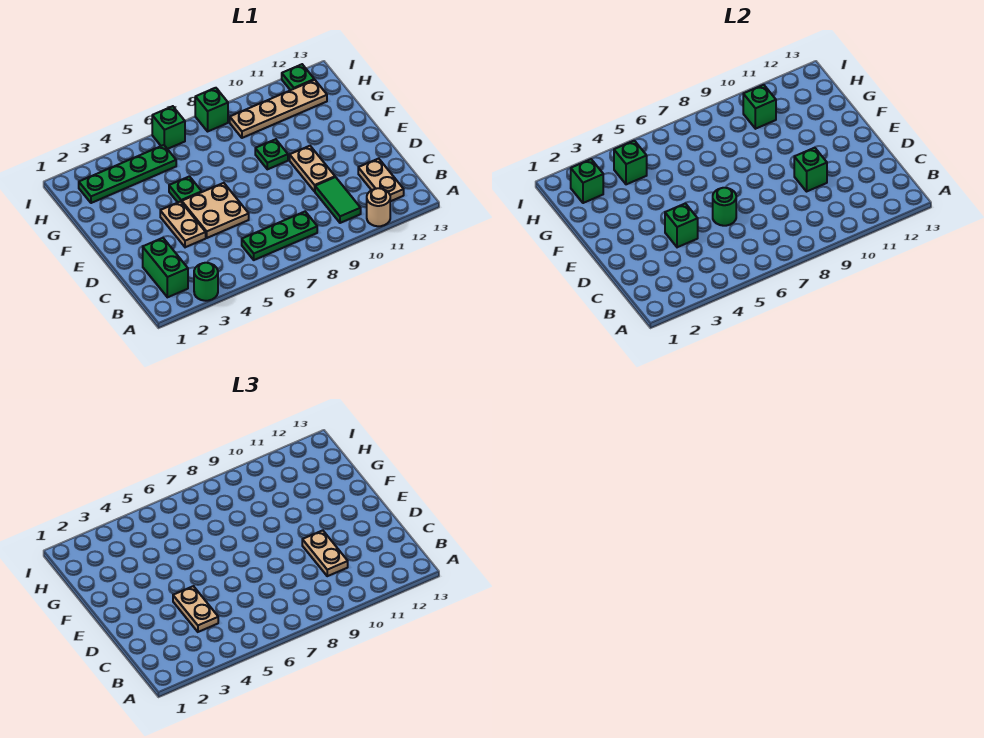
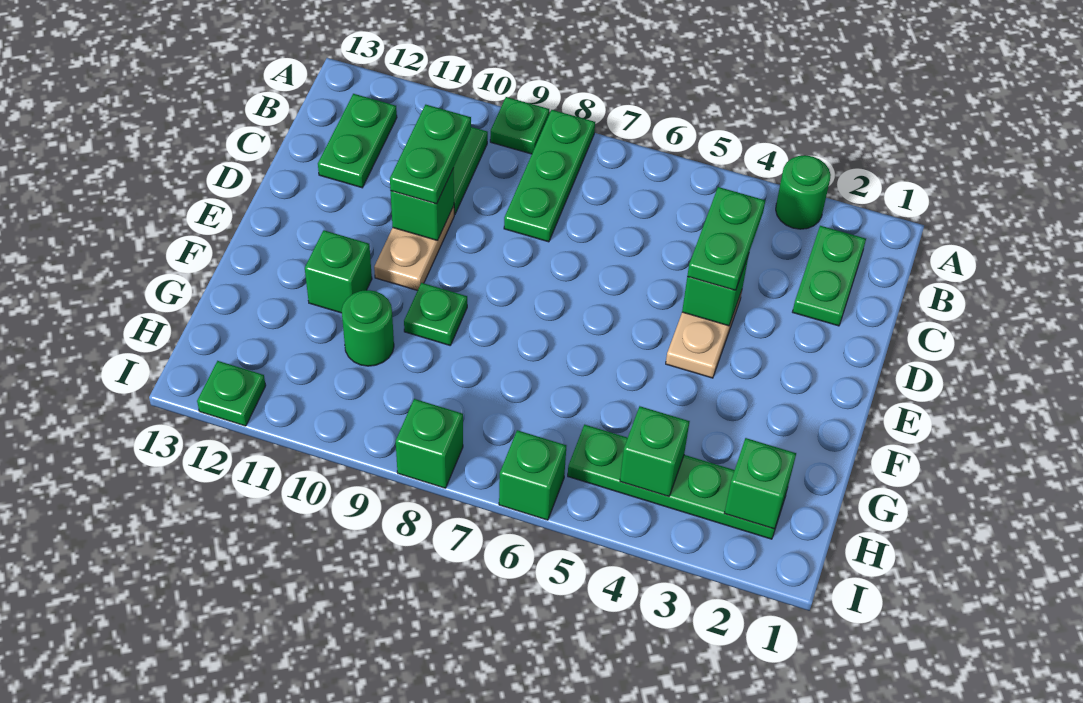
tan 1x1 round brick [367,188,390,226] -> none
green 1x2 brick [143,238,188,297] -> green 1x2 plate [793,226,866,326]
green 1x3 plate [242,212,317,260] -> green 1x3 plate turned to [504,110,595,242]
tan 1x2 plate [358,159,404,201] -> green 1x2 plate [318,94,397,188]
tan 1x2 plate [173,586,218,632] -> green 1x2 plate [687,187,765,290]
tan 1x2 plate [302,530,348,576] -> green 1x2 plate [390,105,471,204]
tan 2x2 plate [182,183,249,238] -> none
green 1x1 round brick [713,188,736,226] -> green 1x1 round brick moved to [342,290,394,366]
green 1x1 plate [169,176,202,202] -> green 1x1 plate moved to [490,97,549,154]
tan 1x4 plate [230,80,327,138] -> none
green 1x1 brick [743,85,776,129] -> green 1x1 brick moved to [305,230,372,313]

